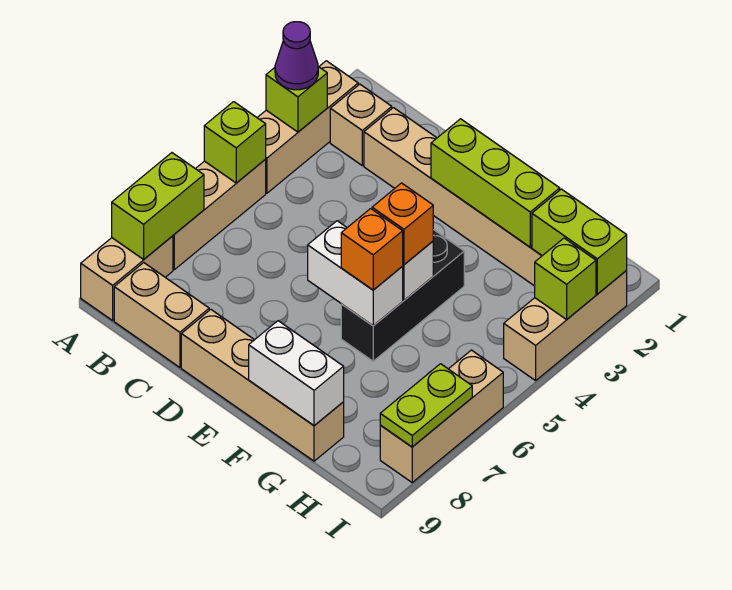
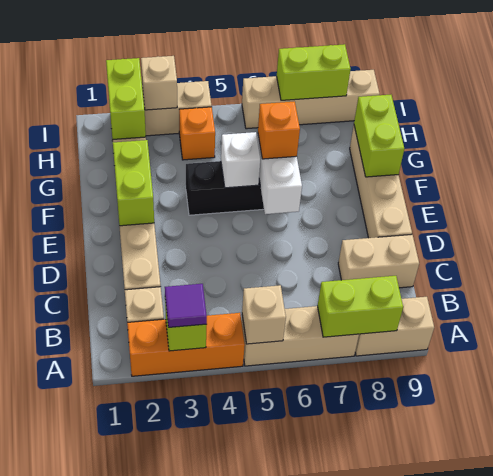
tan 1x3 brick [257,61,358,193] -> orange 1x3 brick [127,313,245,376]
purple 1x1 cone [275,22,318,90] -> purple 1x1 tile [165,284,207,327]
lime 1x1 brick [204,102,266,183] -> tan 1x1 brick [242,285,286,344]
tan 1x2 brick [114,263,209,367] -> tan 1x2 brick turned to [338,235,419,288]
lime 1x3 brick [431,119,560,247] -> lime 1x2 brick [113,140,154,226]
orange 1x1 brick [372,183,433,264] -> orange 1x1 brick moved to [179,107,215,160]
white 1x2 brick [249,321,344,425] -> lime 1x2 brick [354,95,404,177]
lime 1x1 brick [535,238,596,319] -> tan 1x1 brick [141,56,177,110]
tan 1x3 brick [380,350,503,482] -> tan 1x4 brick [242,70,380,129]
lime 1x2 plate [380,364,472,447] -> lime 1x2 brick [277,44,351,100]

